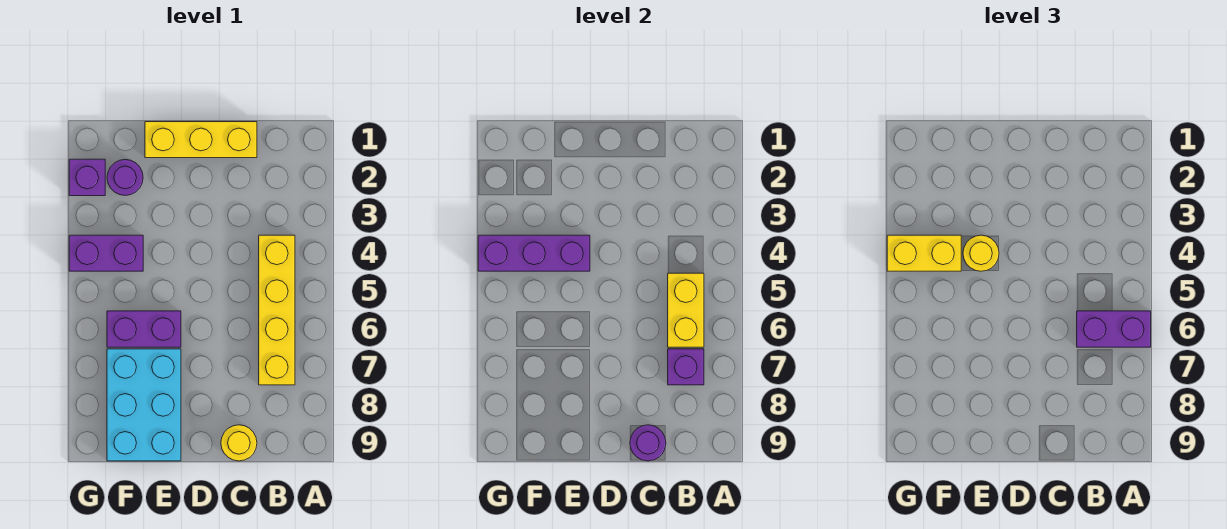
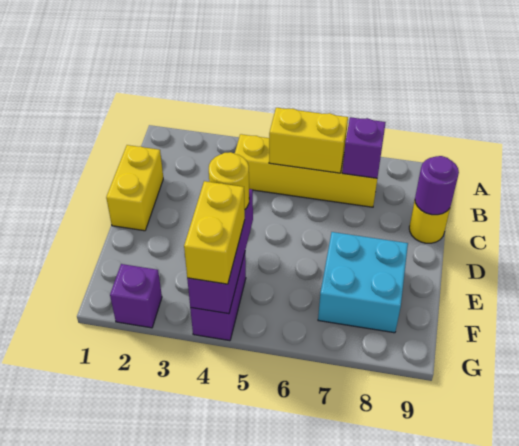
purple 1x2 brick [1077,311,1151,347] -> none
yellow 1x3 brick [145,122,257,158] -> yellow 1x2 brick [106,145,163,231]
purple 1x2 brick [107,311,181,347] -> none
cyan 2x3 brick [107,349,181,461] -> cyan 2x2 brick [318,232,408,333]
purple 1x1 round brick [107,159,143,195] -> none

